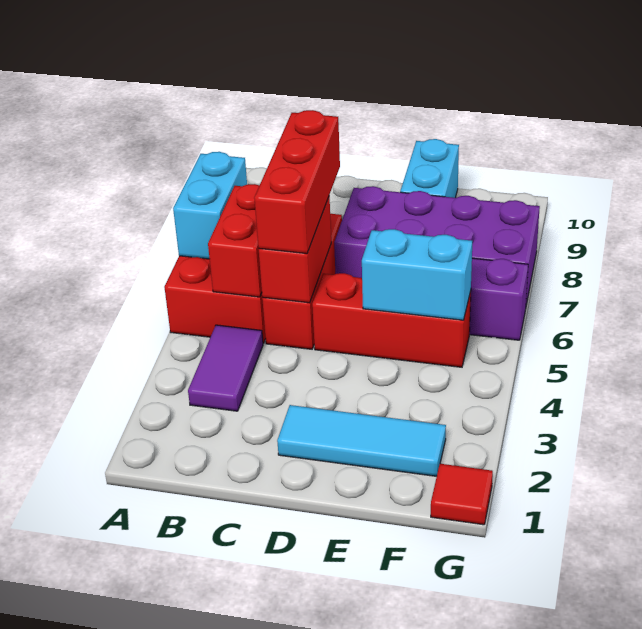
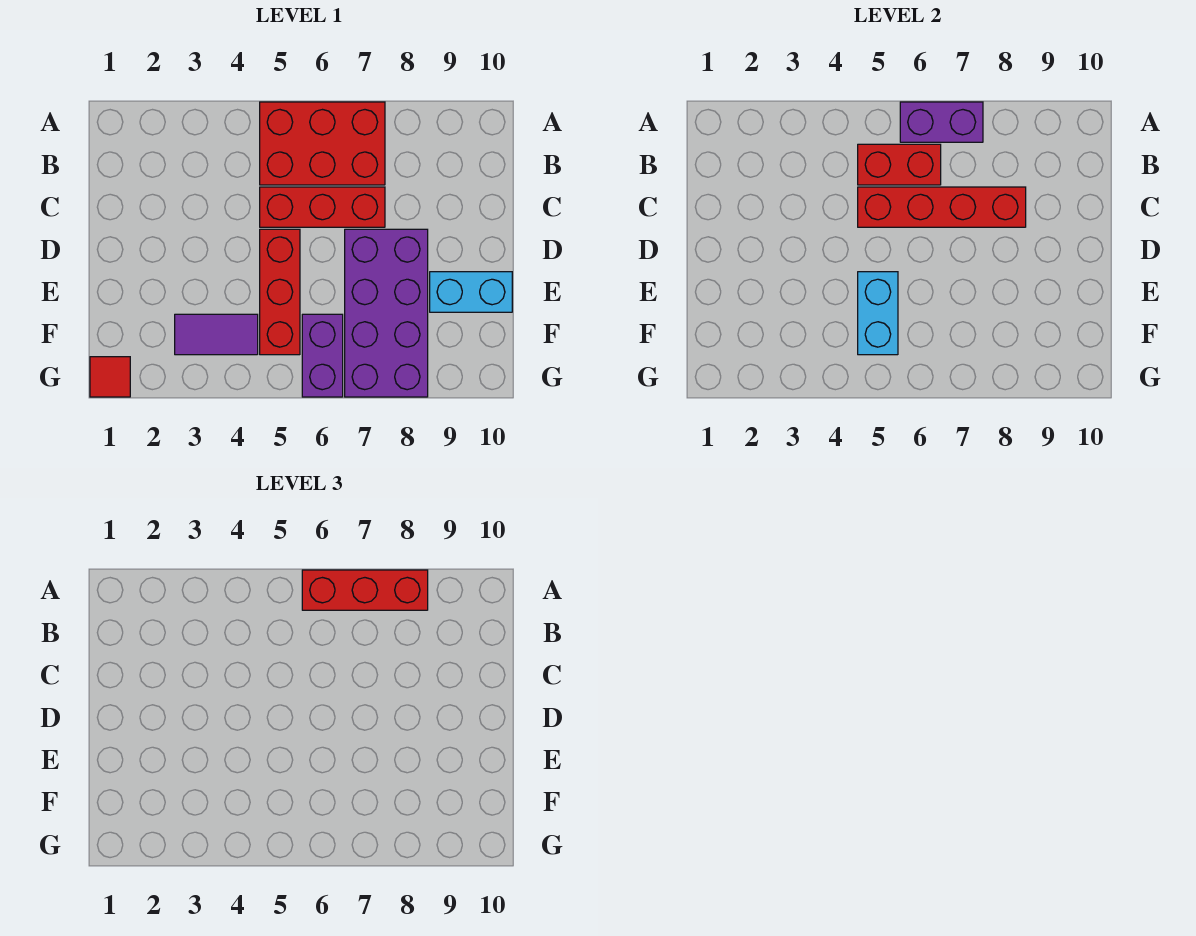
cyan 1x2 brick [173,152,247,259] -> purple 1x2 brick [900,102,983,142]
purple 1x2 tile [188,325,263,411] -> purple 1x2 tile moved to [175,314,258,355]
red 1x2 brick [259,196,331,303] -> red 1x4 brick [858,187,1026,227]
red 1x3 brick [254,110,340,254] -> red 1x3 brick moved to [302,570,428,610]
cyan 1x3 tile [277,405,446,476] -> none

